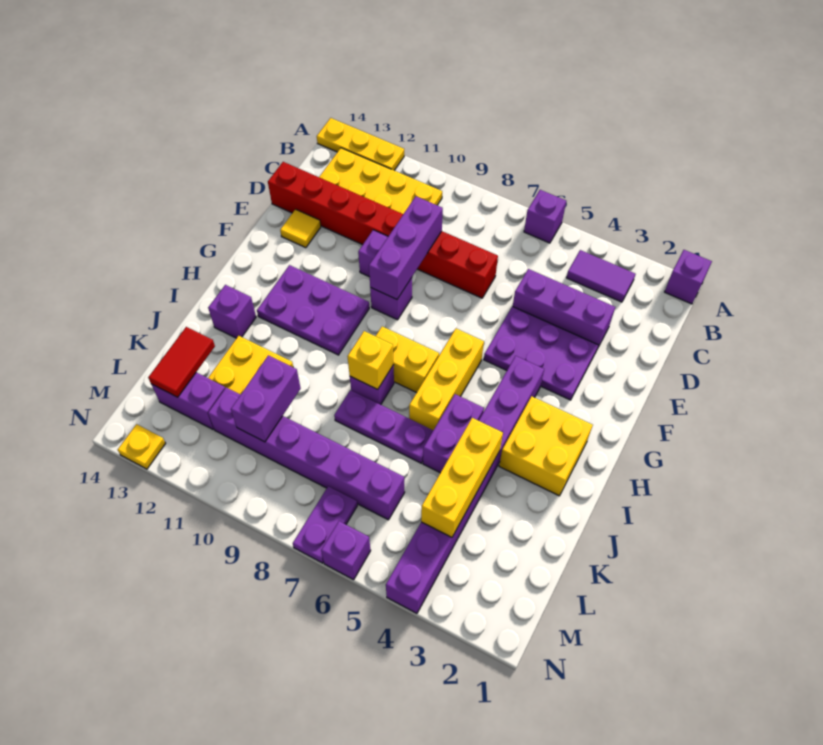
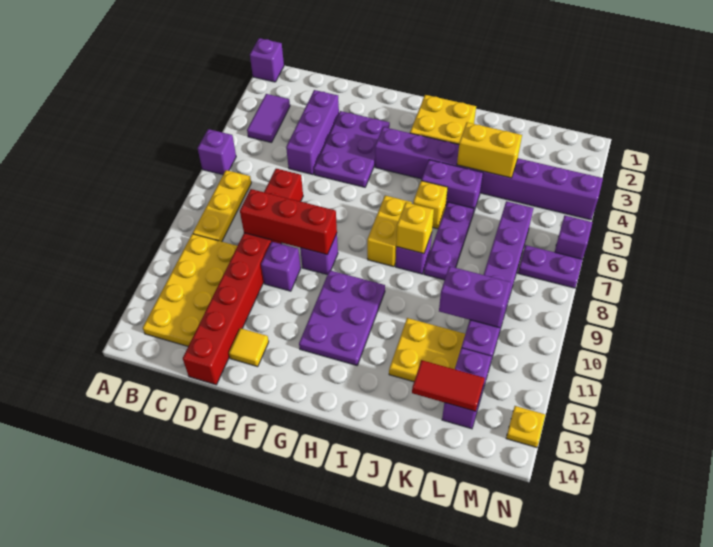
yellow 1x3 plate [317,118,404,170] -> yellow 1x3 plate moved to [193,170,251,242]
purple 1x3 brick [369,197,443,299] -> red 1x3 brick [240,189,337,255]
yellow 1x3 brick [409,328,484,430] -> yellow 1x1 brick [413,181,448,229]
purple 1x1 brick [208,285,256,338] -> none
yellow 1x3 brick [421,418,503,537] -> yellow 1x2 brick [457,122,522,178]

